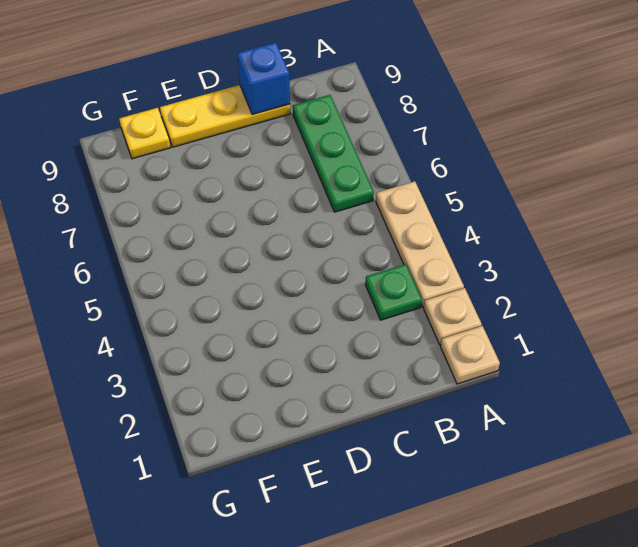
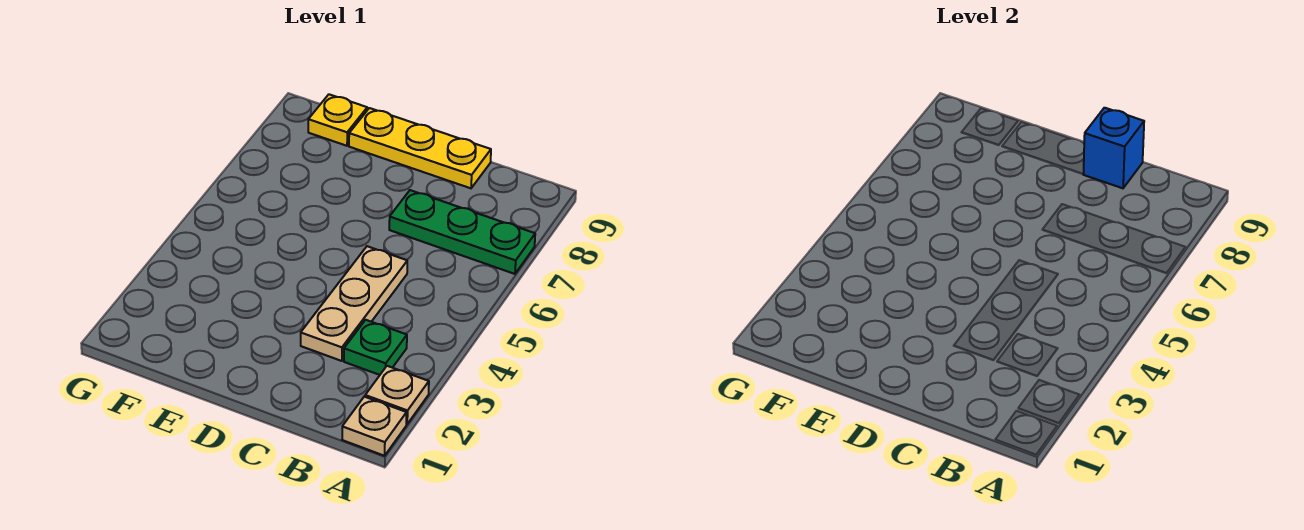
tan 1x3 plate [376,181,464,307] -> tan 1x3 plate moved to [301,246,407,361]
green 1x3 plate [293,95,374,212] -> green 1x3 plate turned to [389,190,535,274]

